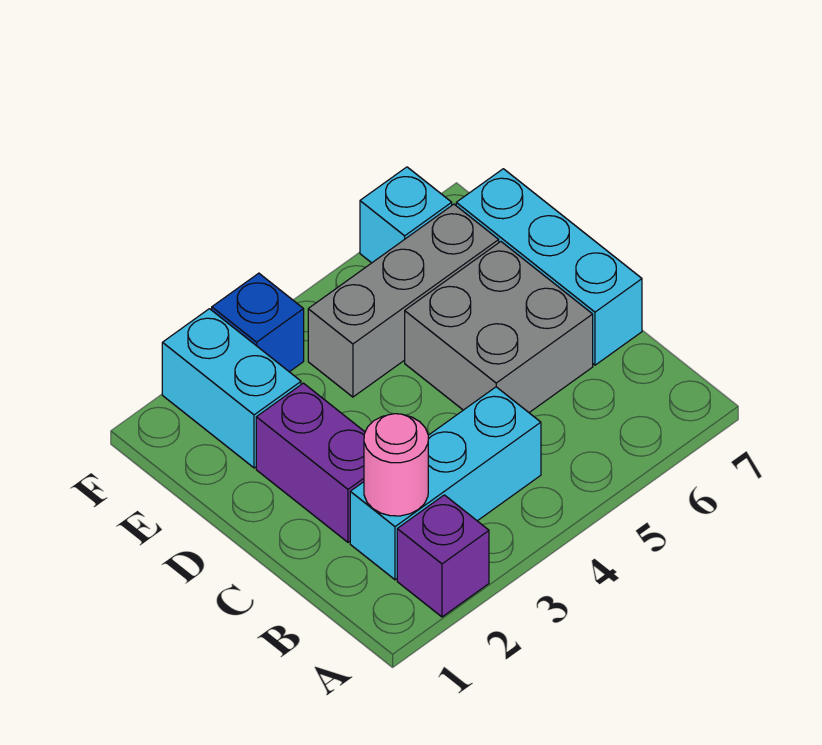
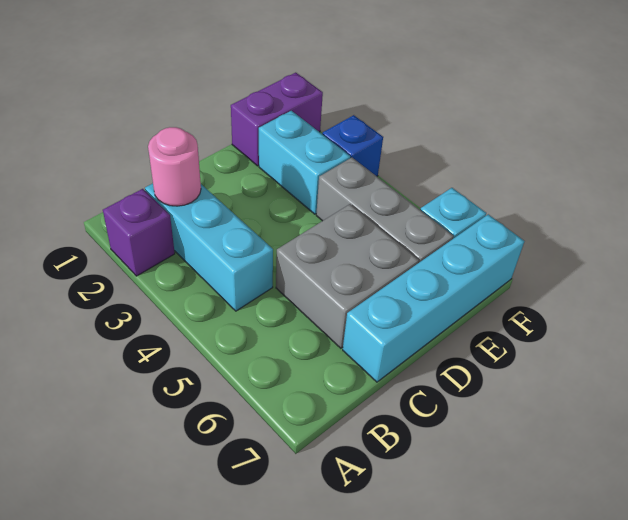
purple 1x2 brick [256,383,365,542] -> purple 1x2 brick moved to [231,73,323,166]
cyan 1x3 brick [456,169,642,365] -> cyan 1x4 brick [343,214,524,382]
cyan 1x2 brick [162,309,301,468] -> cyan 1x2 brick turned to [259,111,350,214]

